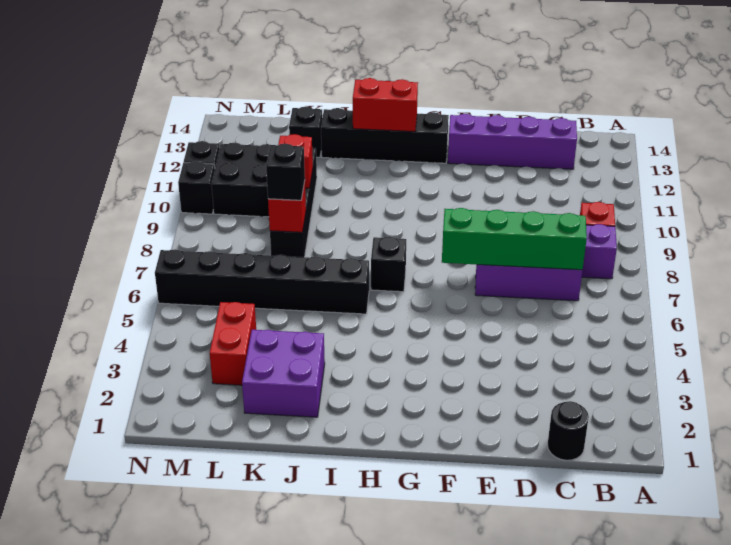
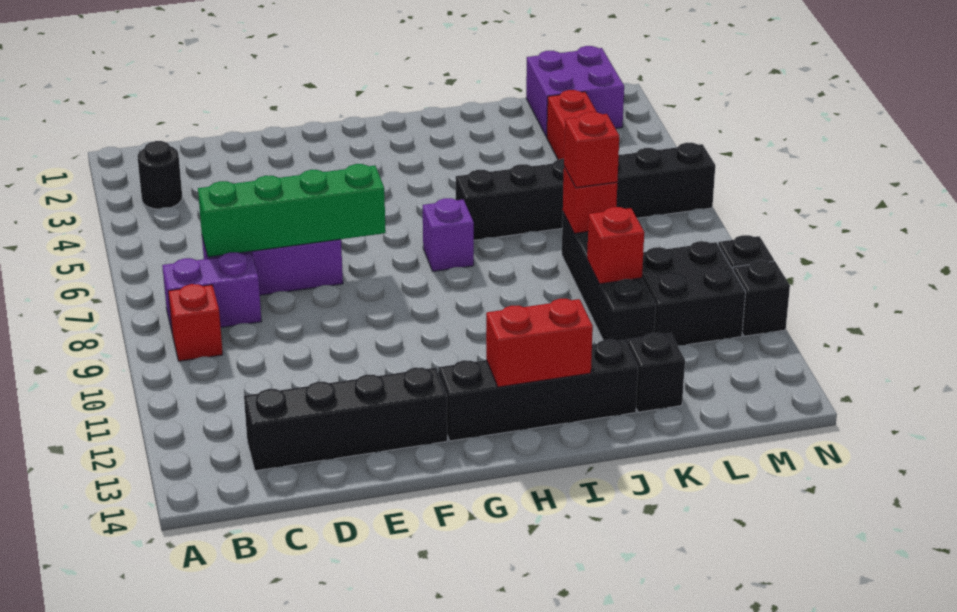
black 1x1 round brick [547,401,589,460] -> black 1x1 round brick moved to [138,141,182,209]
purple 1x4 brick [448,114,577,169] -> black 1x4 brick [244,367,447,471]
black 1x1 brick [371,237,406,292] -> purple 1x1 brick [423,198,474,271]
purple 2x2 brick [242,330,325,417] -> purple 2x2 brick moved to [526,46,624,137]
black 1x1 brick [266,144,305,200] -> red 1x1 brick [564,112,619,188]

